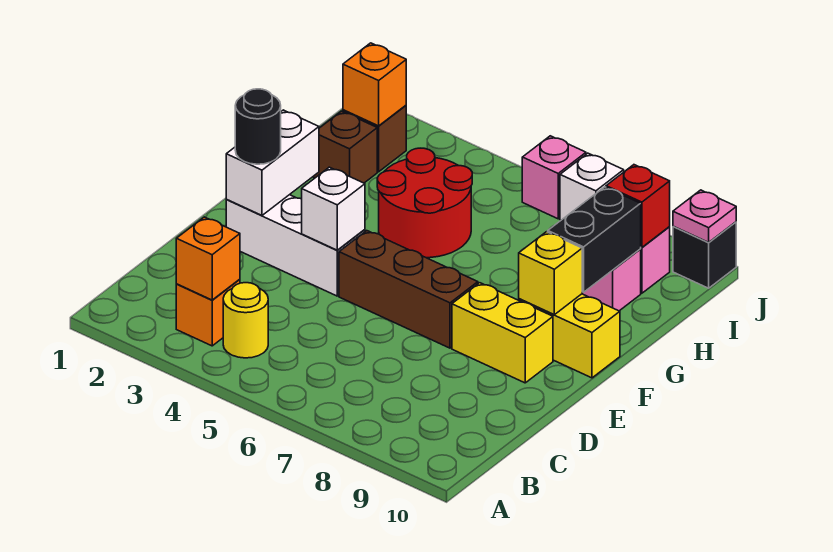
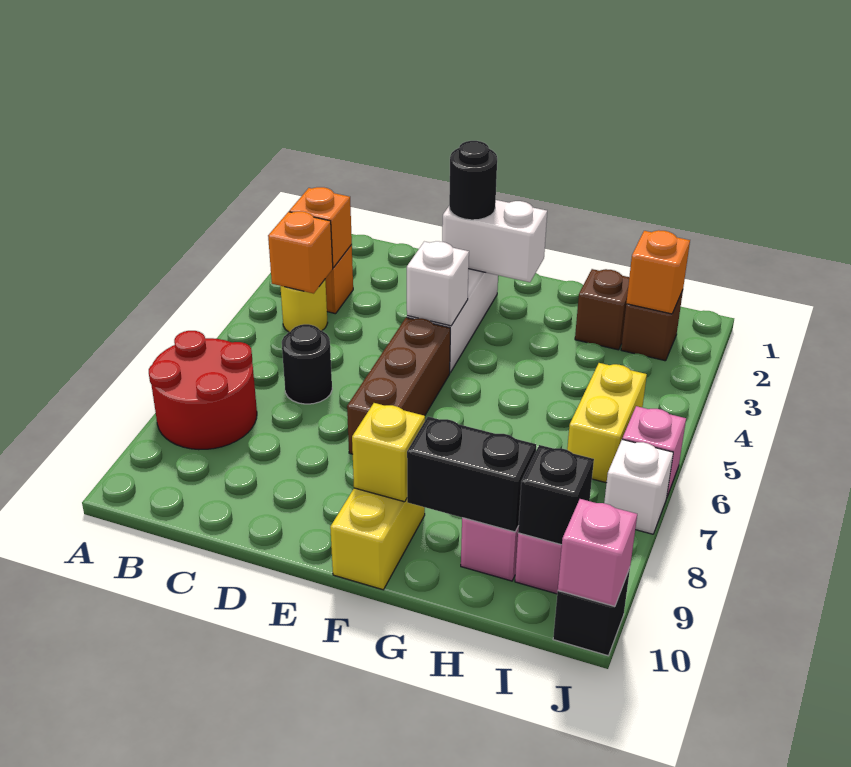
none -> orange 1x1 brick [268,211,333,294]
none -> black 1x1 round brick [282,324,332,404]
yellow 1x2 brick [452,283,553,383] -> yellow 1x2 brick moved to [567,363,647,483]
red 2x2 round brick [377,148,472,258] -> red 2x2 round brick moved to [149,331,257,450]
red 1x1 brick [606,165,670,247] -> black 1x1 brick [518,445,594,545]
pink 1x1 plate [673,190,736,243] -> pink 1x1 brick [558,499,637,606]

